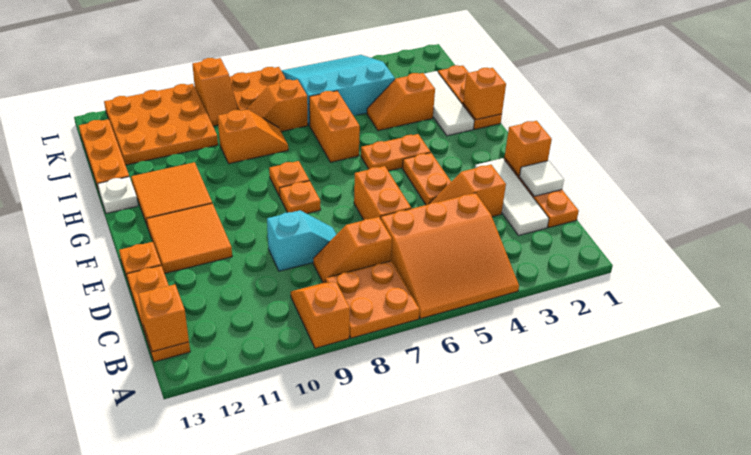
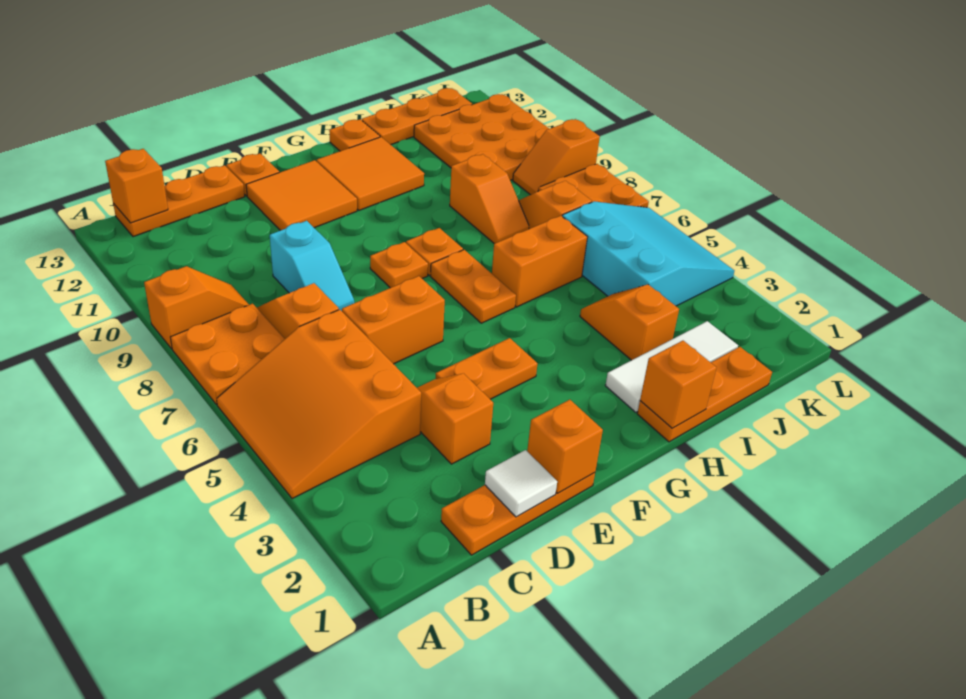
white 1x3 tile [475,158,549,236] -> none
orange 1x2 plate [361,134,431,171] -> orange 1x2 plate moved to [430,250,516,323]
white 1x1 plate [98,177,138,213] -> orange 1x1 plate [329,119,380,151]

